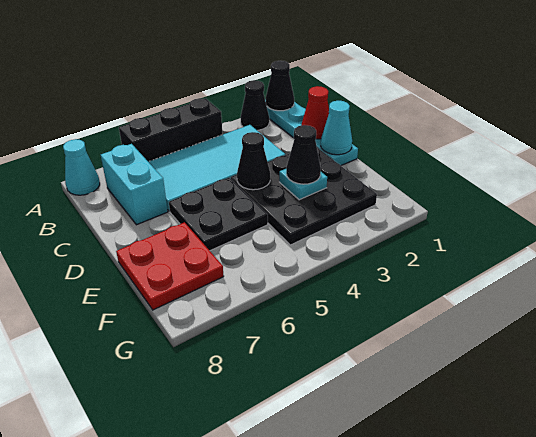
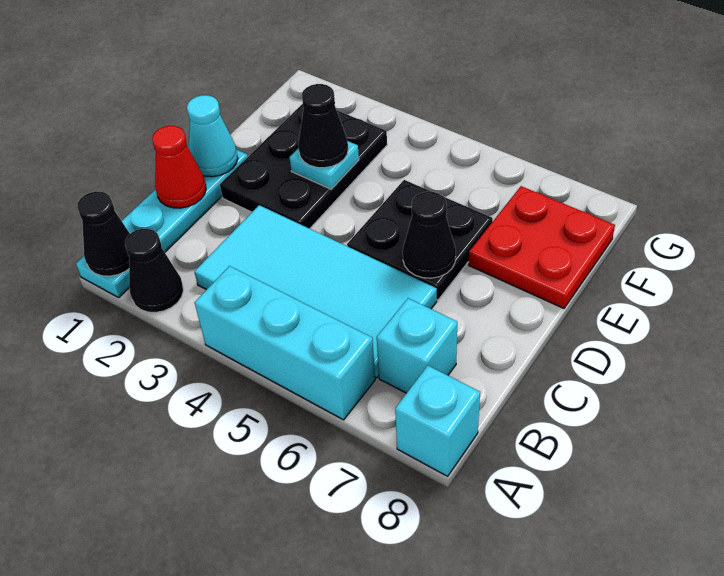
black 1x3 brick [119,98,222,162] -> cyan 1x3 brick [195,266,375,420]
cyan 1x1 cone [63,139,100,195] -> cyan 1x1 brick [395,366,480,476]
cyan 1x2 brick [101,144,168,225] -> cyan 1x1 brick [377,298,457,393]
black 3x3 plate [231,147,377,245] -> black 2x3 plate [220,104,387,229]
black 1x1 cone [237,132,270,190] -> black 1x1 cone moved to [403,192,456,278]

